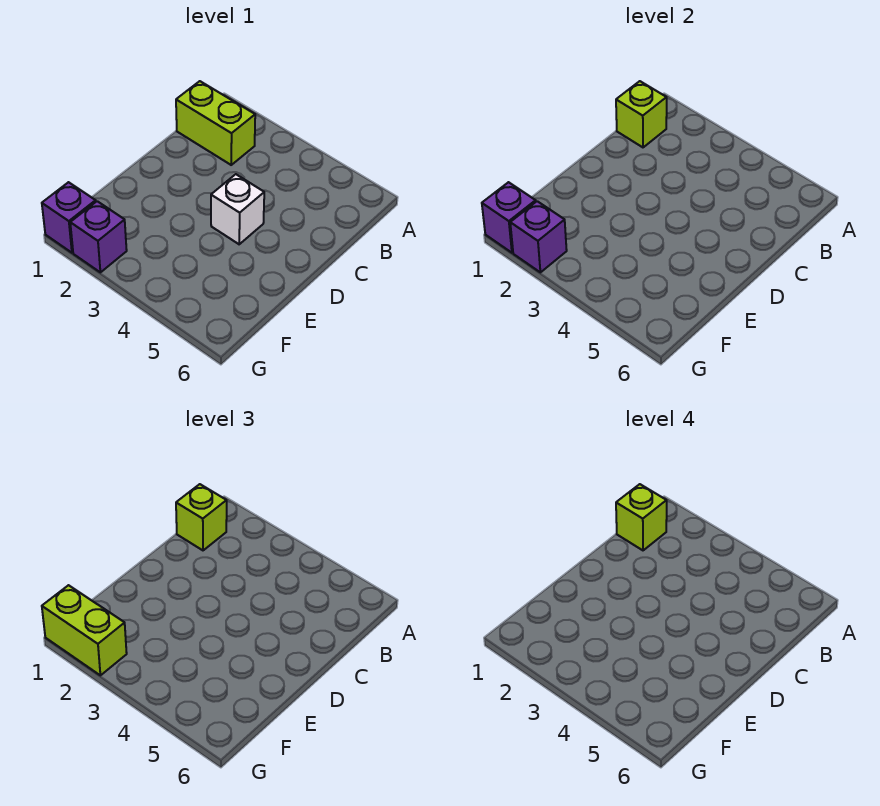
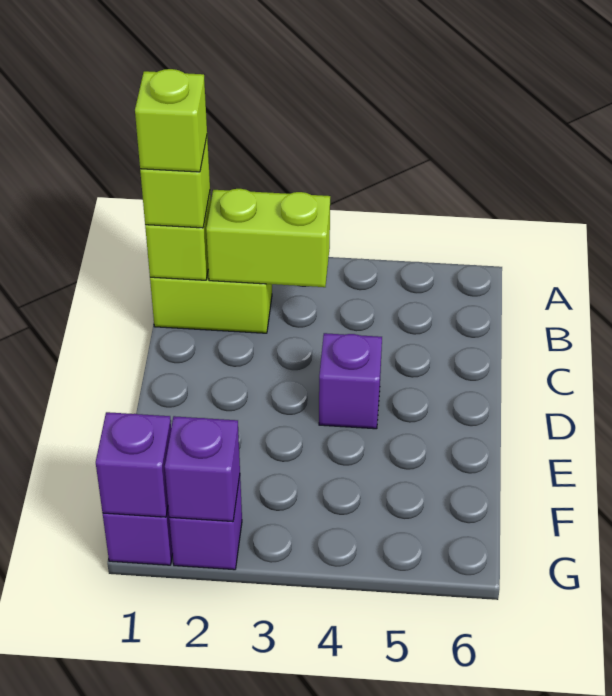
white 1x1 brick [211,174,264,244] -> purple 1x1 brick [319,333,382,429]
lime 1x2 brick [42,585,127,675] -> lime 1x2 brick moved to [206,189,330,287]

